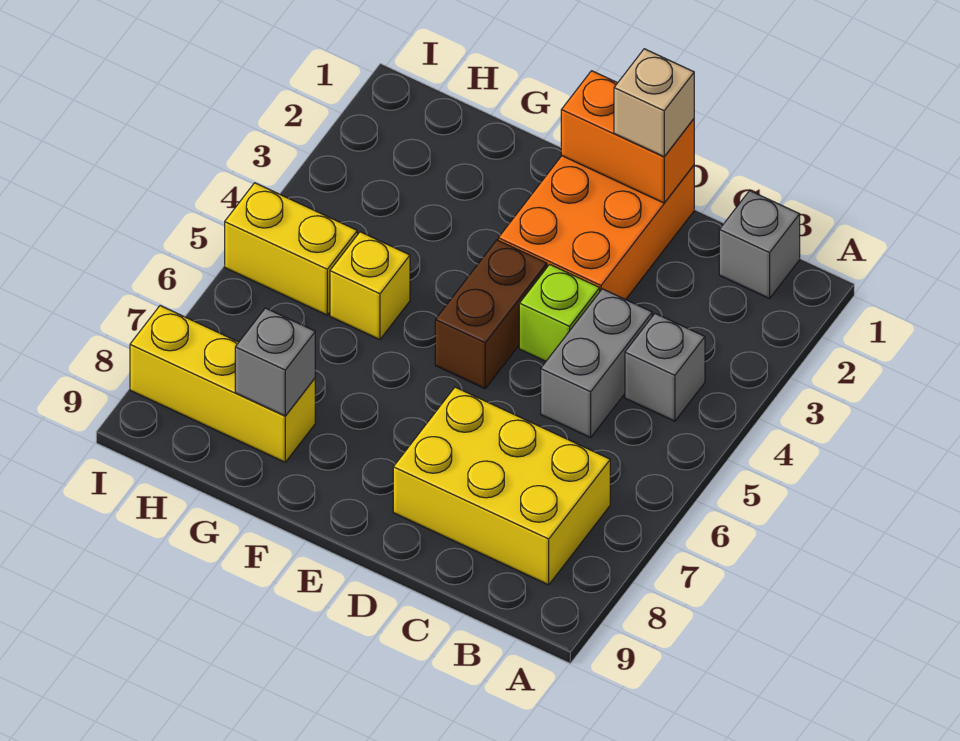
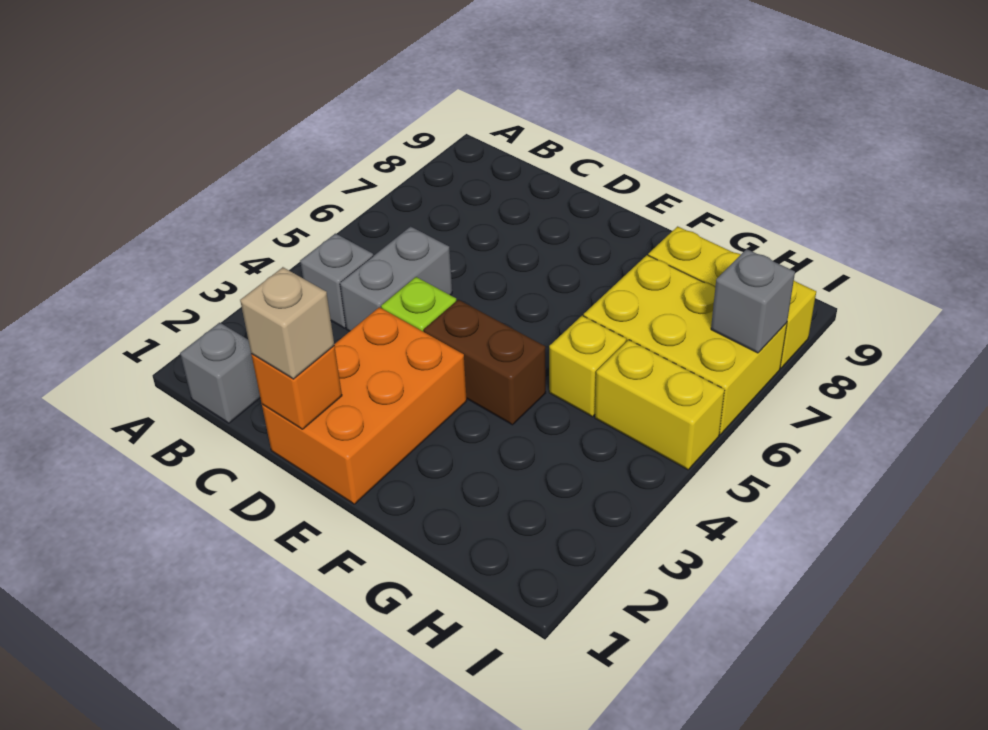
yellow 2x3 brick [393,387,610,585] -> yellow 2x3 brick moved to [584,255,787,435]
orange 1x2 brick [561,71,694,203] -> orange 1x1 brick [251,346,342,429]
brown 1x2 brick [435,240,547,388] -> brown 1x2 brick turned to [424,300,546,425]
grey 1x1 brick [235,308,315,416] -> grey 1x1 brick moved to [711,249,795,353]

